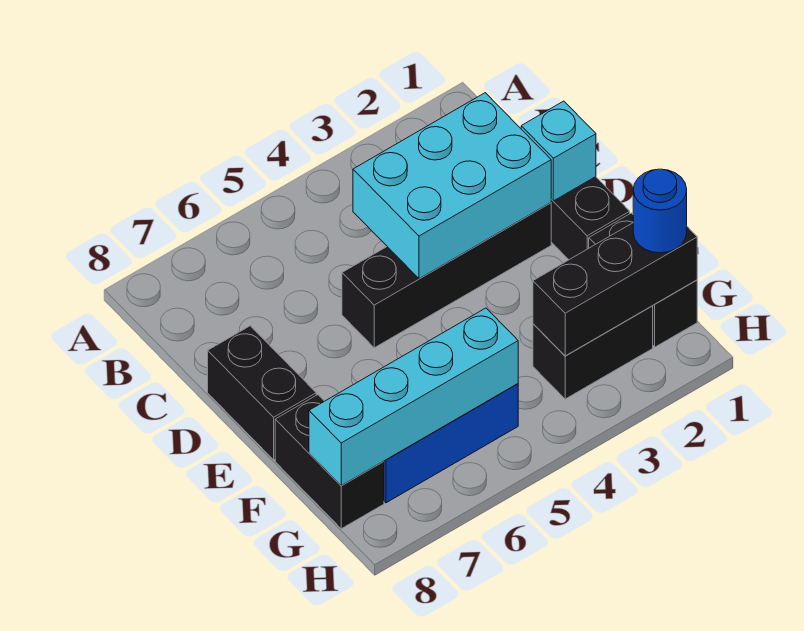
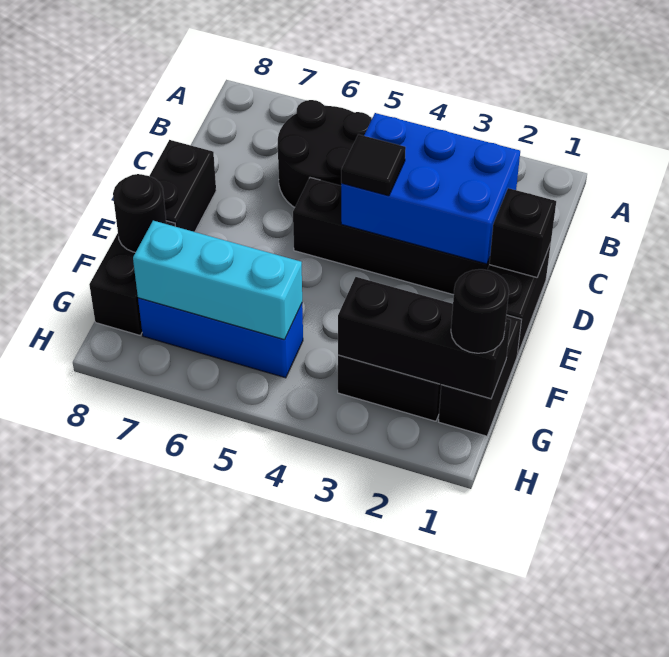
none -> black 2x2 round brick [278,100,372,207]
cyan 2x3 brick [353,93,551,279] -> blue 2x3 brick [341,113,520,264]
cyan 1x1 brick [521,101,596,201] -> black 1x1 brick [489,188,556,277]
none -> black 1x1 tile [341,134,406,196]
none -> black 1x1 round brick [113,174,166,252]
blue 1x1 round brick [633,169,687,253] -> black 1x1 round brick [451,269,509,353]
cyan 1x4 brick [309,308,518,485] -> cyan 1x3 brick [133,221,302,340]

